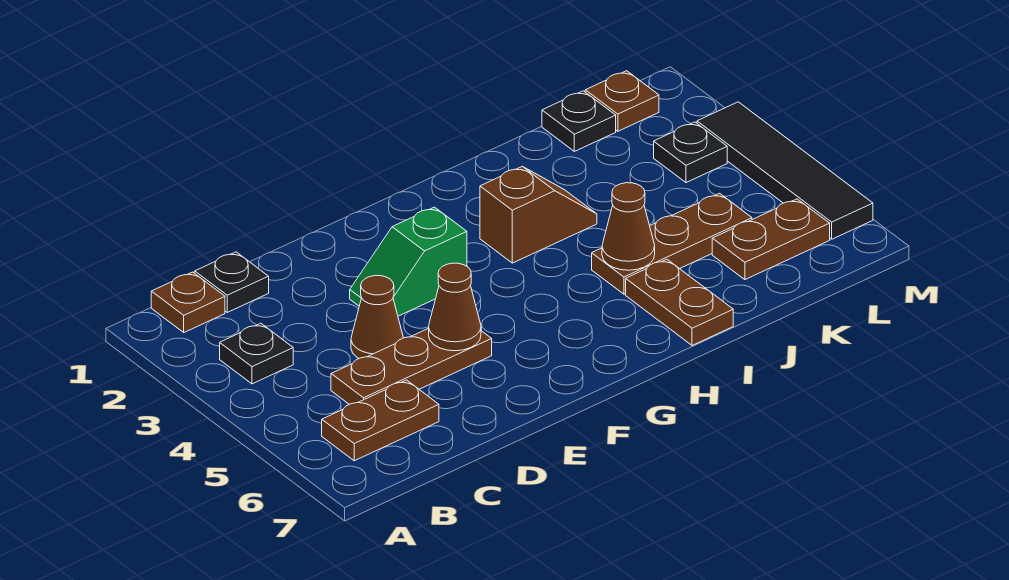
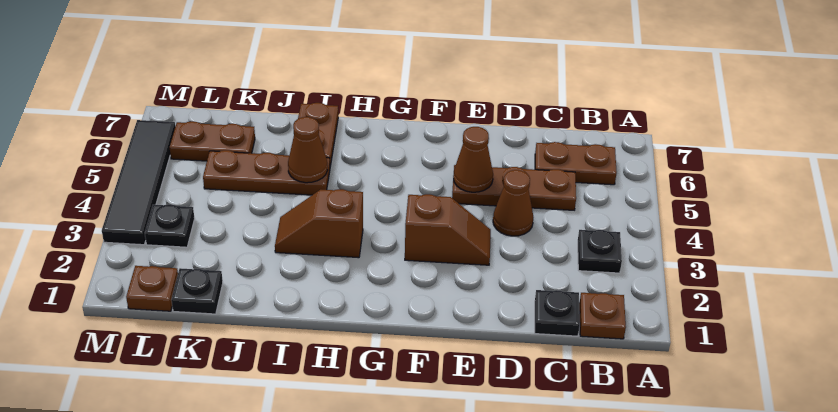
green 1x2 slope [350,207,467,316] -> brown 1x2 slope [405,194,491,265]

